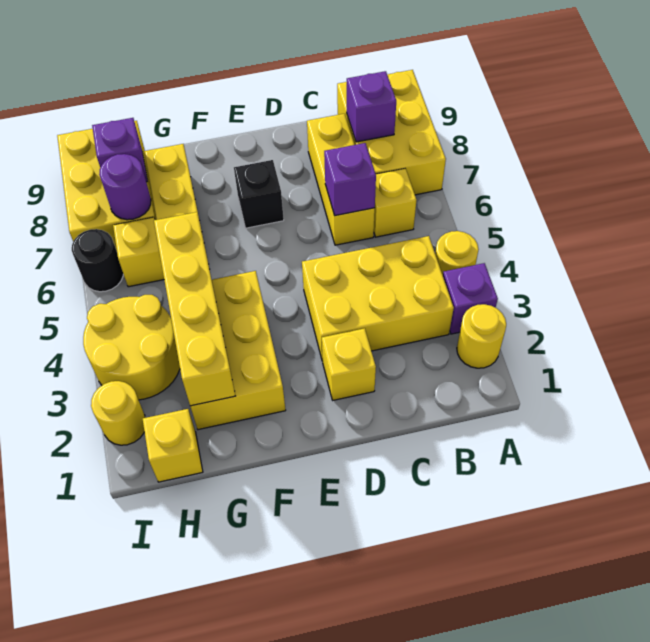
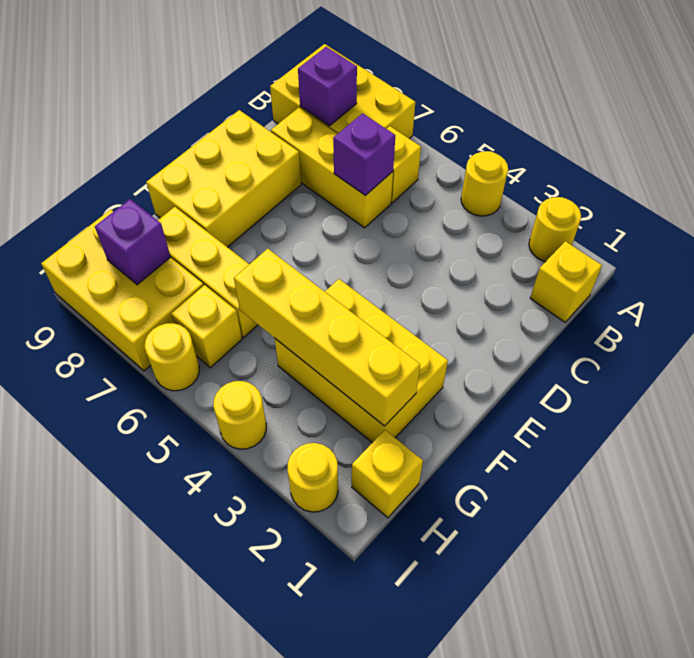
purple 1x1 brick [443,263,498,334] -> none
yellow 2x3 brick [302,236,454,361] -> yellow 2x3 brick moved to [146,110,301,247]
yellow 1x1 brick [322,328,376,400] -> yellow 1x1 brick moved to [530,241,602,322]
black 1x1 brick [234,160,284,228] -> none
yellow 2x2 round brick [83,295,180,400] -> yellow 1x1 round brick [213,381,266,449]
purple 1x1 round brick [99,154,151,220] -> none
black 1x1 round brick [72,229,123,292] -> yellow 1x1 round brick [145,323,199,391]

